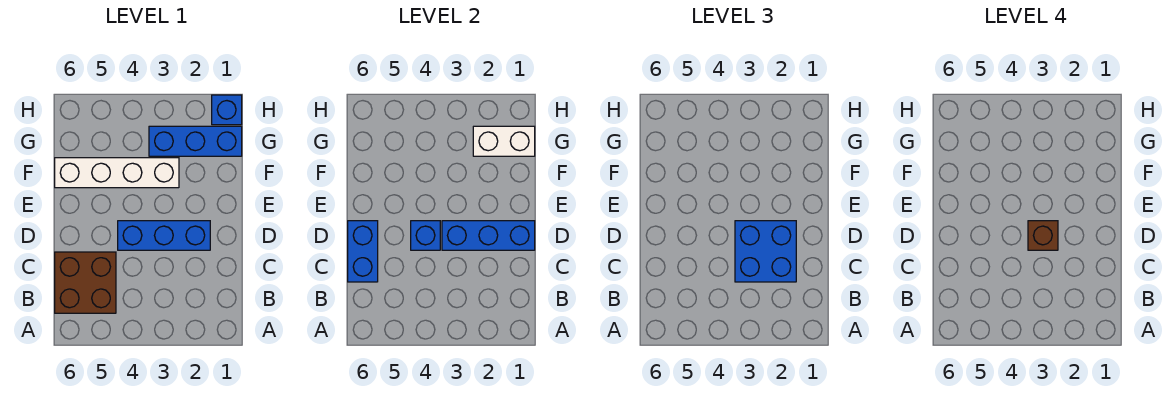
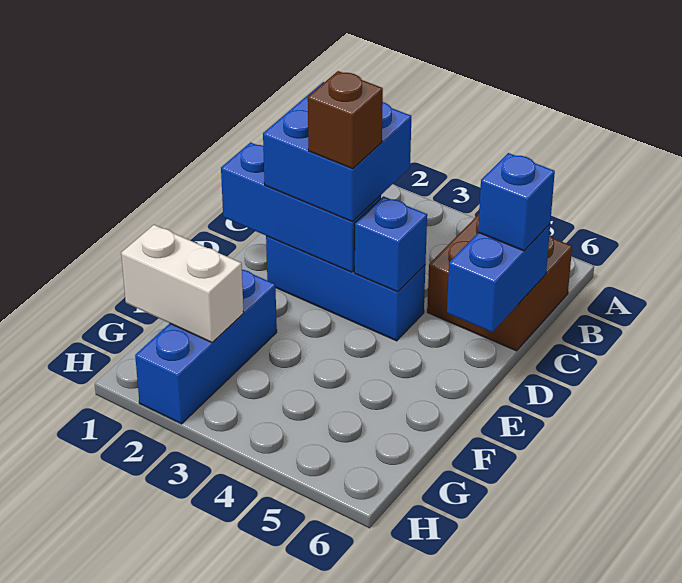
white 1x4 brick [55,158,179,188] -> none
blue 1x3 brick [149,126,242,156] -> blue 1x3 brick turned to [135,270,277,424]
blue 1x1 brick [212,95,242,125] -> blue 1x1 brick moved to [478,153,555,251]

